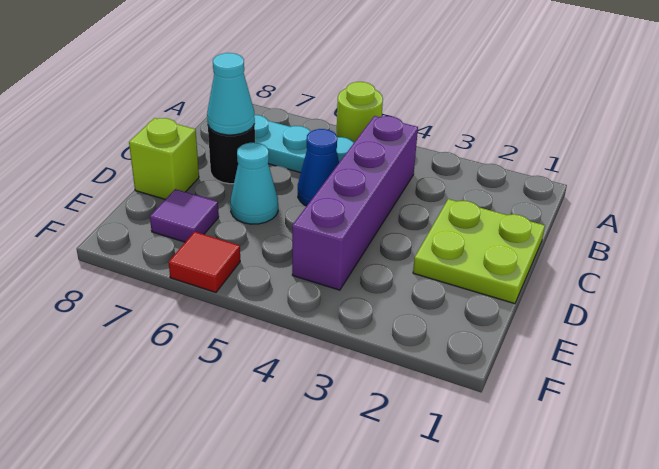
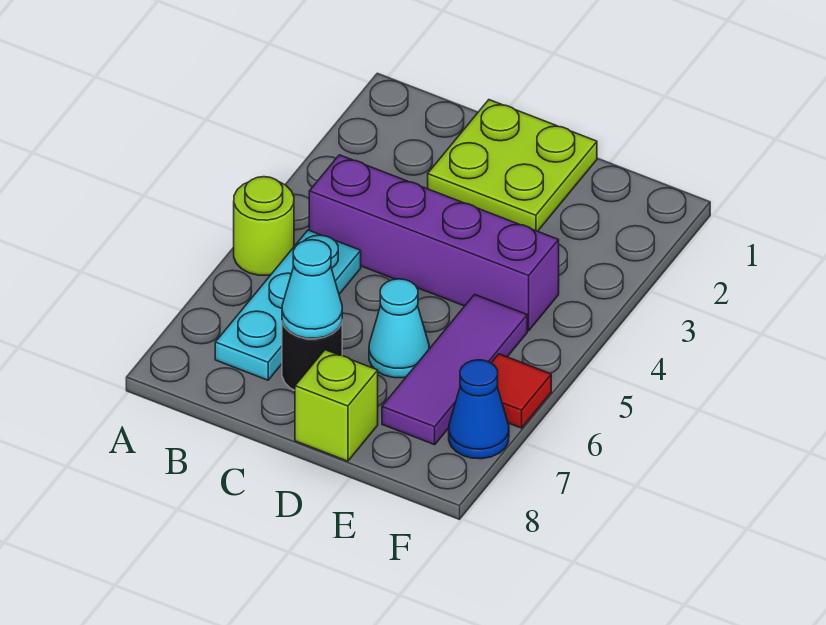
blue 1x1 cone [298,129,339,206] -> blue 1x1 cone moved to [449,360,509,459]
purple 1x1 tile [150,189,219,242] -> purple 1x3 tile [382,294,527,445]

